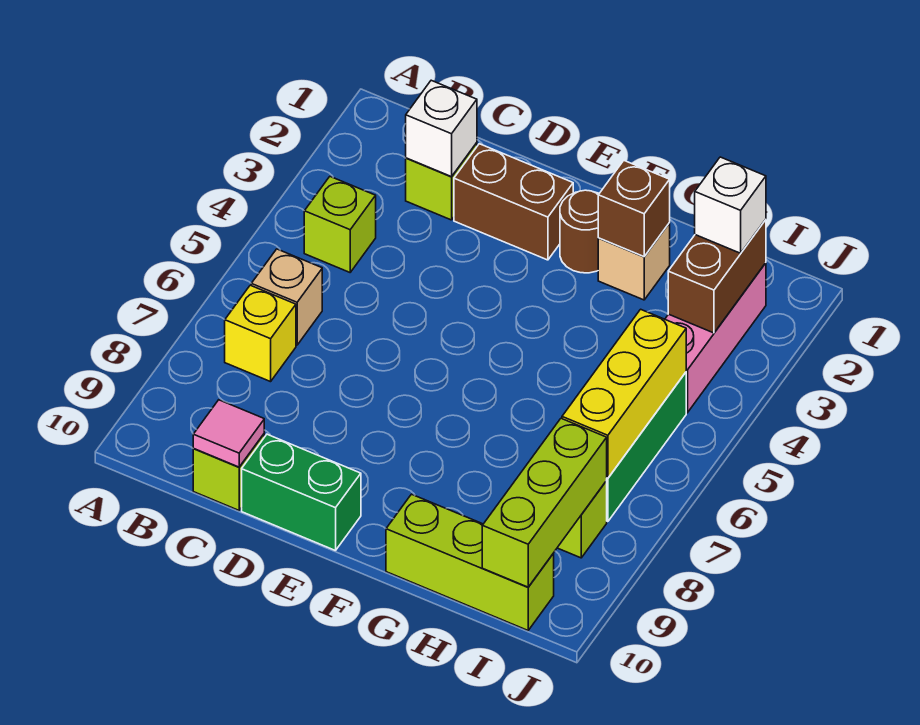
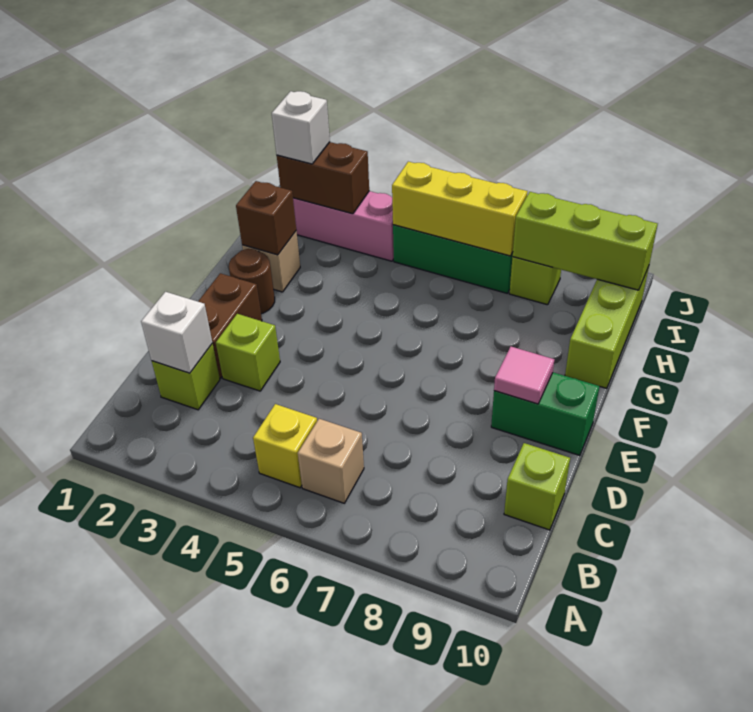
lime 1x1 brick [304,177,376,272] -> lime 1x1 brick moved to [216,314,280,391]
yellow 1x1 brick [225,285,296,382] -> yellow 1x1 brick moved to [253,404,317,488]
pink 1x1 tile [193,400,264,467] -> pink 1x1 tile moved to [494,347,554,404]
green 1x2 brick [242,434,361,551] -> green 1x2 brick turned to [491,372,600,456]

